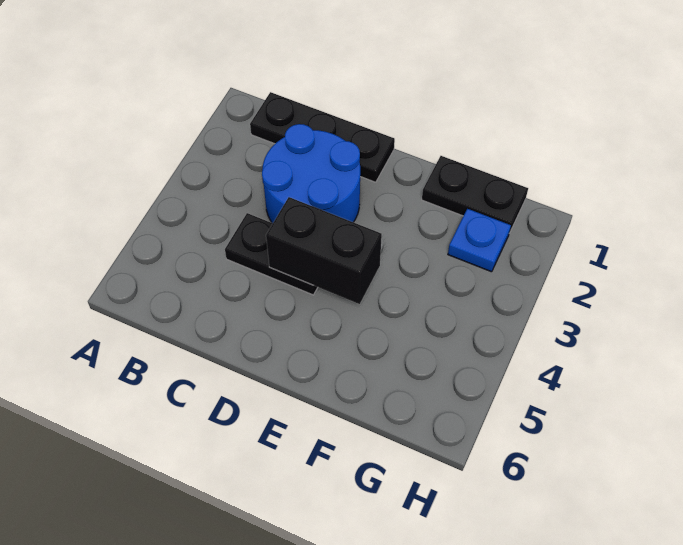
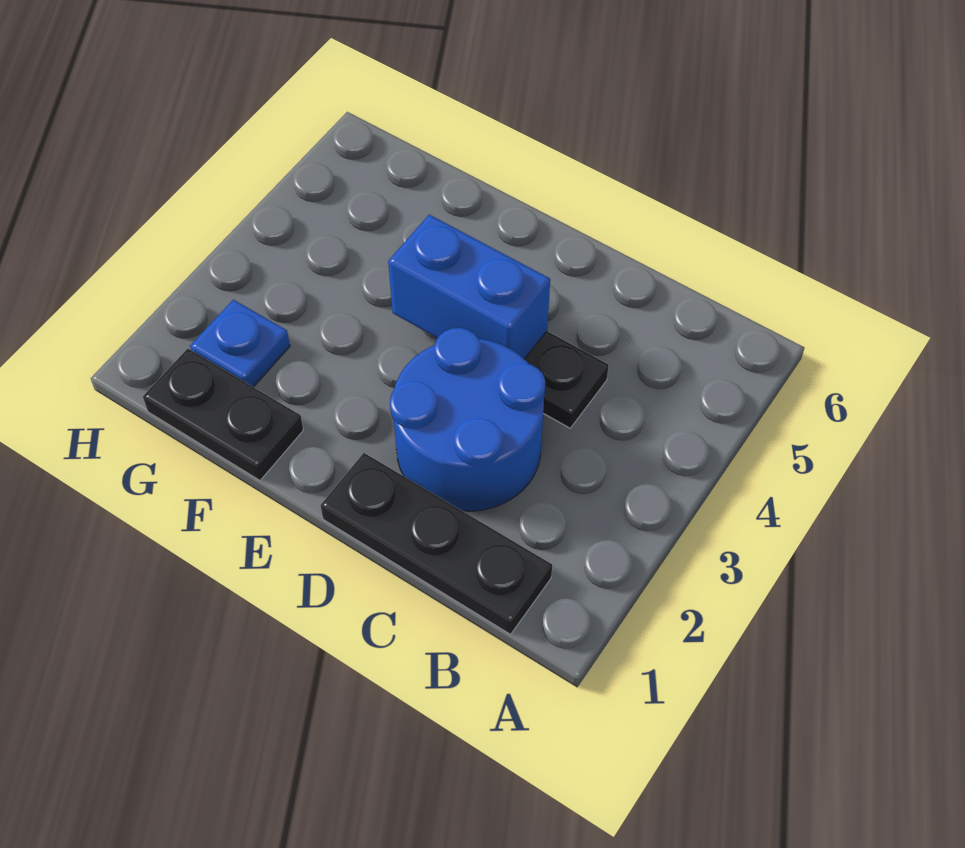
black 1x2 brick [266,197,382,304] -> blue 1x2 brick [388,215,550,359]

